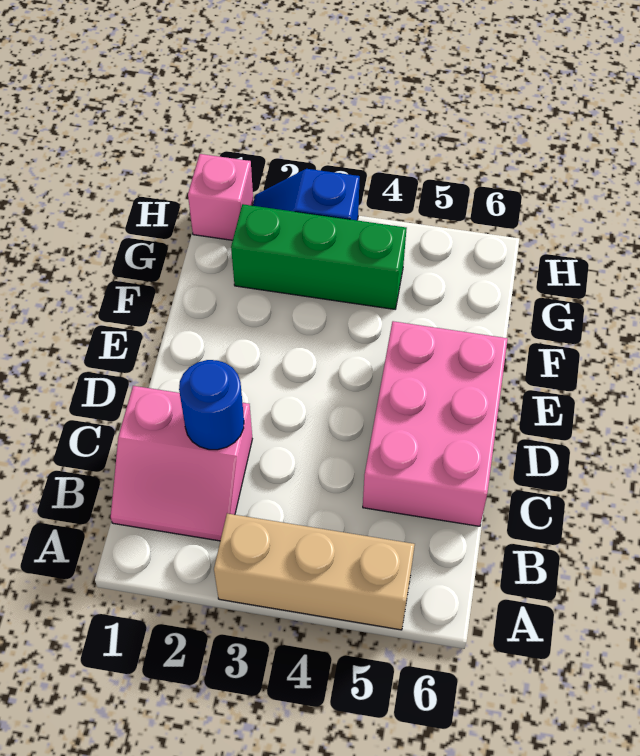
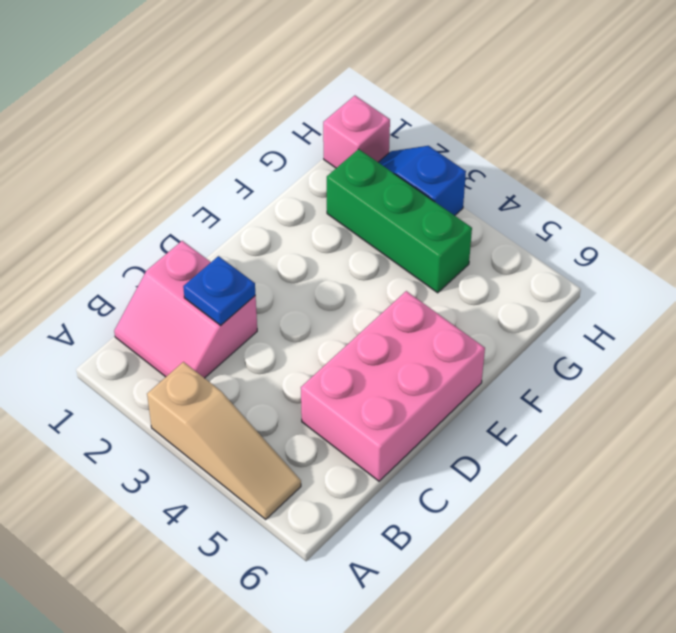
tan 1x3 brick [214,514,415,630] -> tan 1x3 slope [147,362,301,519]
blue 1x1 round brick [179,360,244,450] -> blue 1x1 plate [183,256,255,325]

